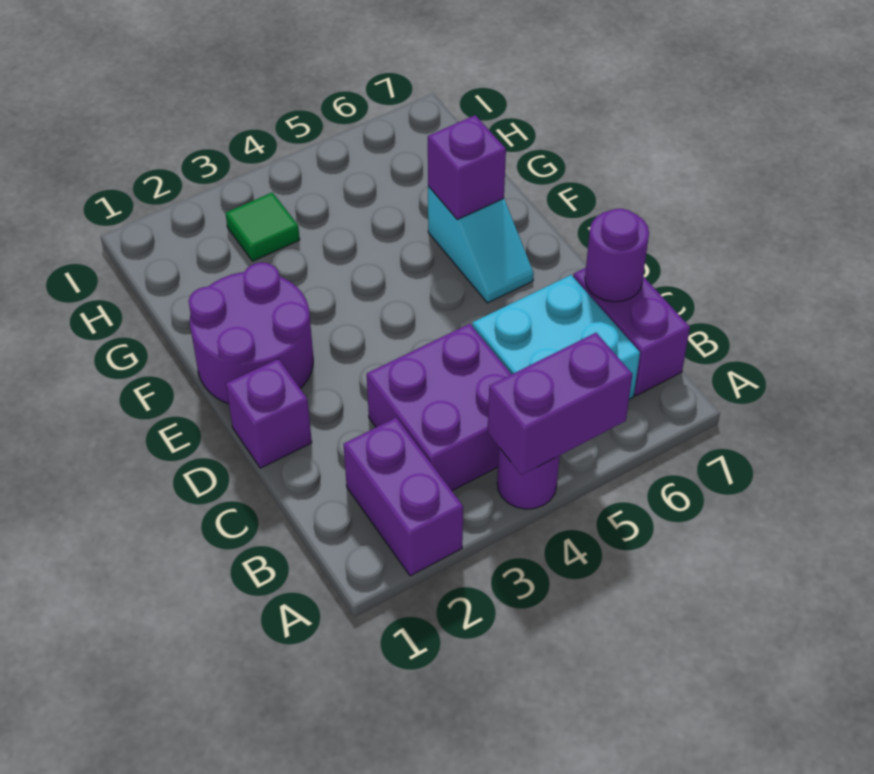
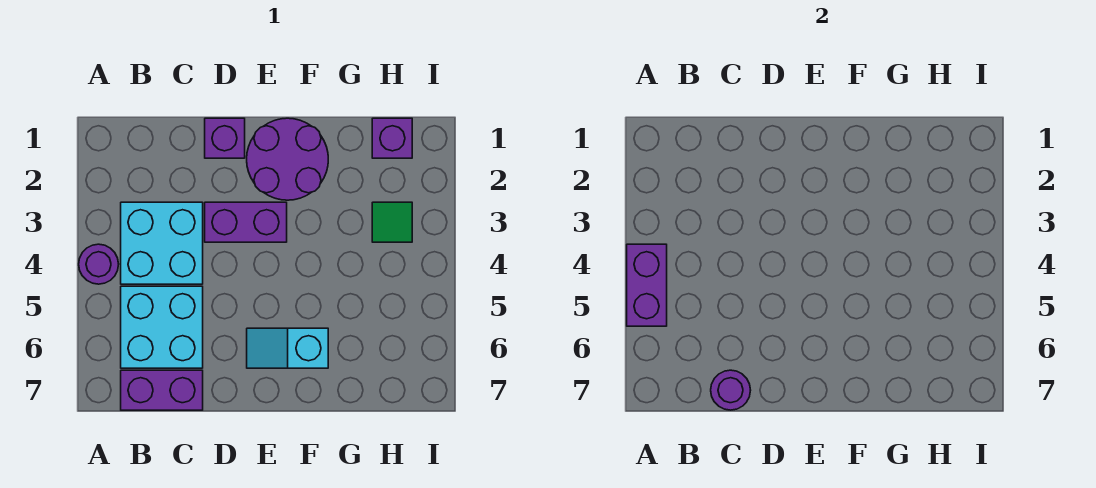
purple 1x2 brick [344,418,463,576] -> purple 1x2 brick moved to [205,202,287,242]
purple 2x2 brick [367,324,511,491] -> cyan 2x2 brick [121,202,203,284]
purple 1x1 brick [428,115,506,219] -> purple 1x1 brick moved to [372,118,412,158]

